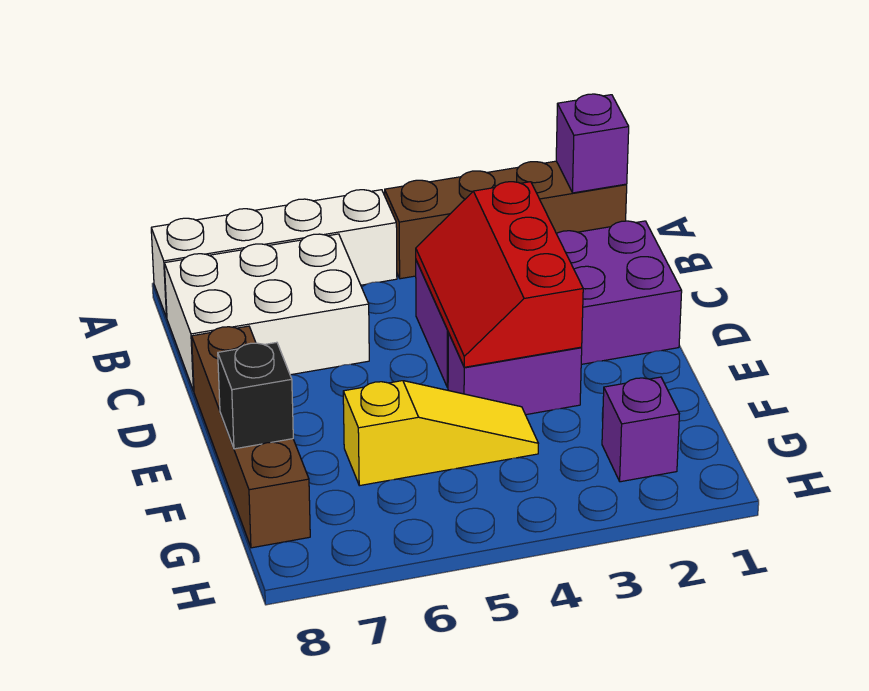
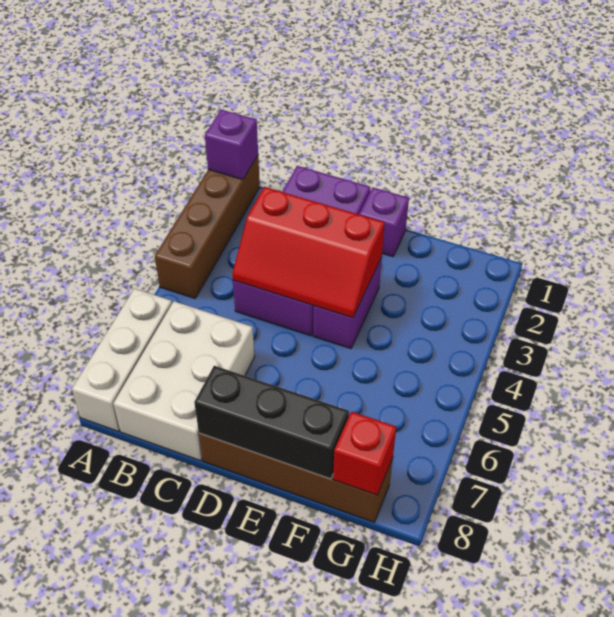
white 1x4 brick [151,190,397,318] -> white 1x3 brick [72,288,172,431]
yellow 1x3 slope [343,381,538,486] -> none
black 1x1 brick [218,342,293,449] -> black 1x3 brick [194,366,349,479]
purple 1x1 brick [602,377,679,482] -> purple 1x1 brick moved to [359,187,409,257]
none -> red 1x1 brick [333,411,396,495]

